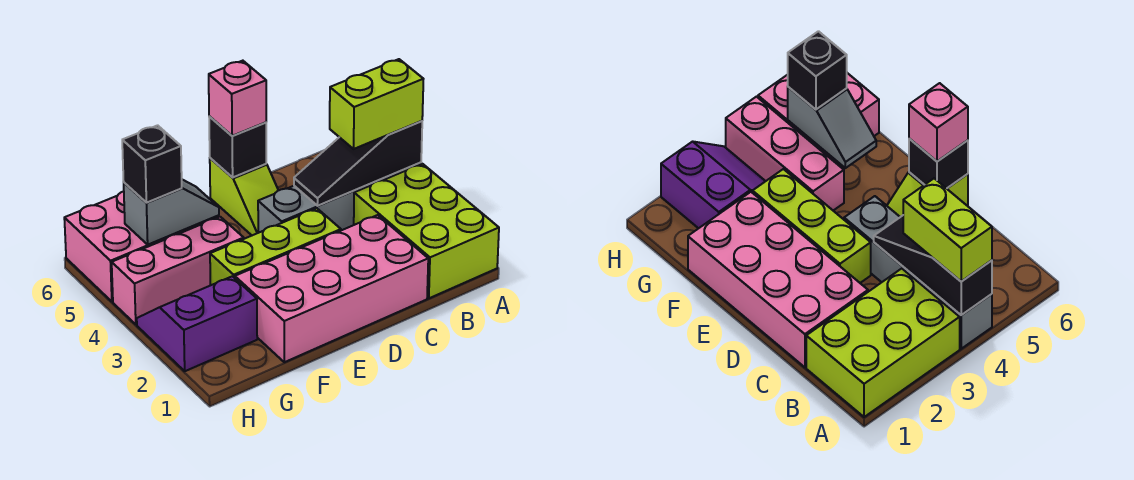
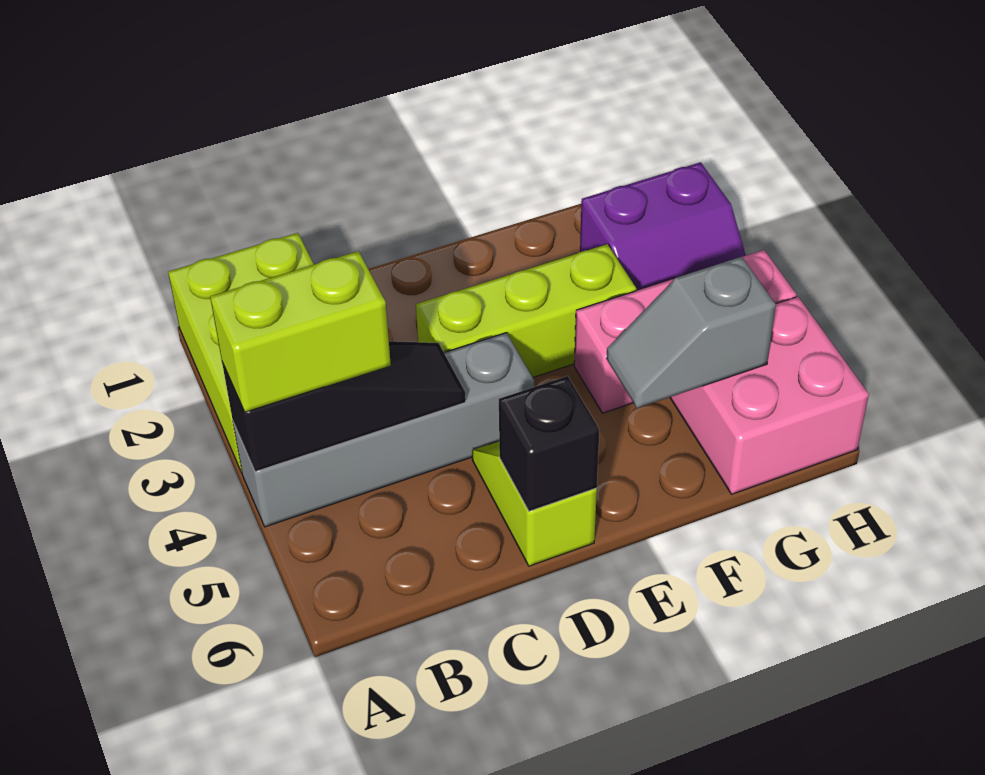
pink 2x4 brick [235,215,428,362] -> none
pink 1x1 brick [209,61,266,136] -> none
black 1x1 brick [122,125,182,203] -> none

